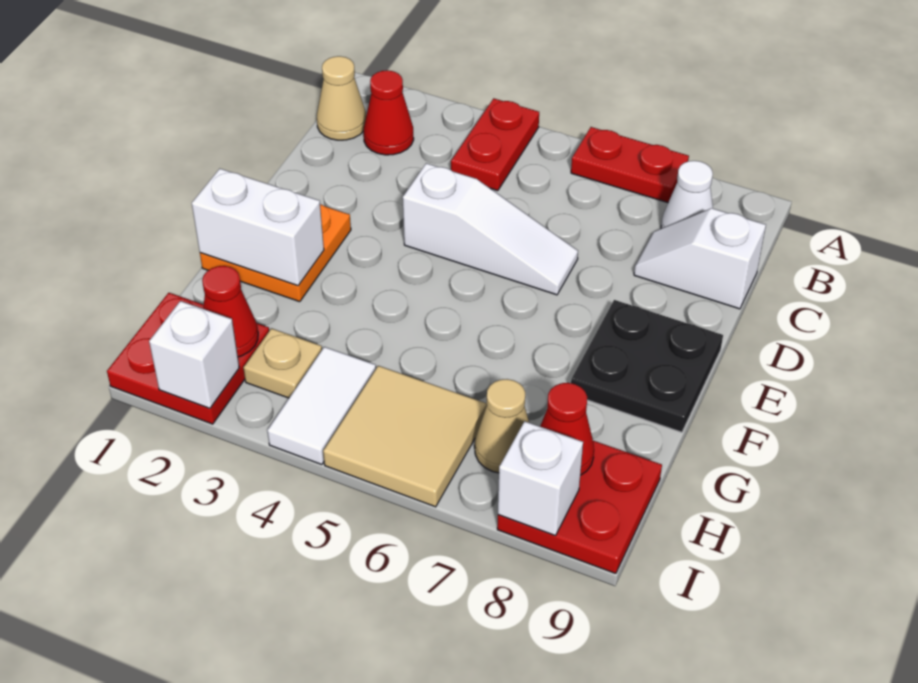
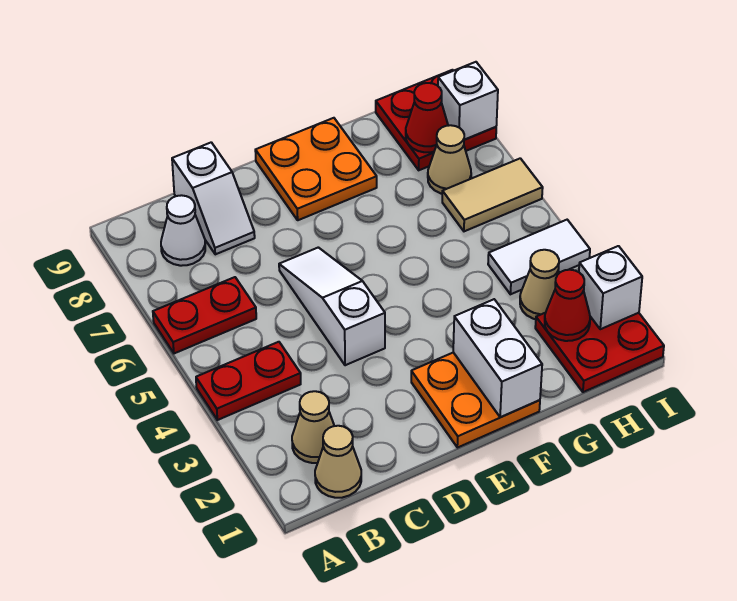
red 1x2 plate [571,127,689,203] -> red 1x2 plate turned to [153,277,256,353]
red 1x1 cone [364,70,414,155] -> tan 1x1 cone [292,391,334,463]
black 2x2 plate [571,300,723,432] -> orange 2x2 plate [255,118,377,220]
tan 1x1 plate [243,328,322,398] -> tan 1x1 cone [520,250,559,319]
tan 2x2 tile [323,366,487,507] -> tan 1x2 tile [442,158,543,231]

